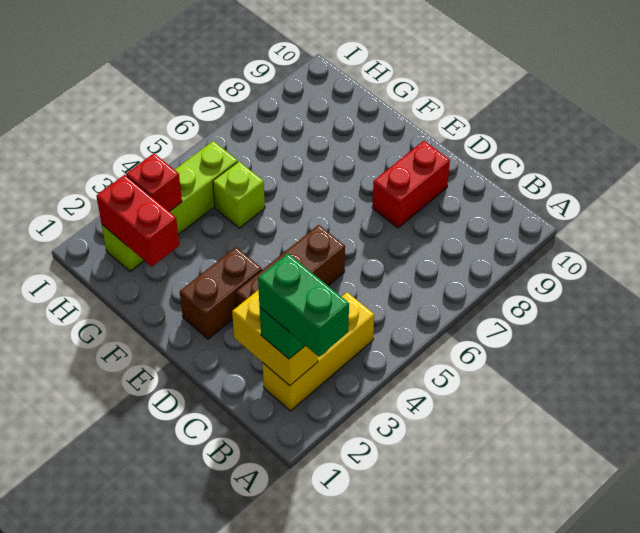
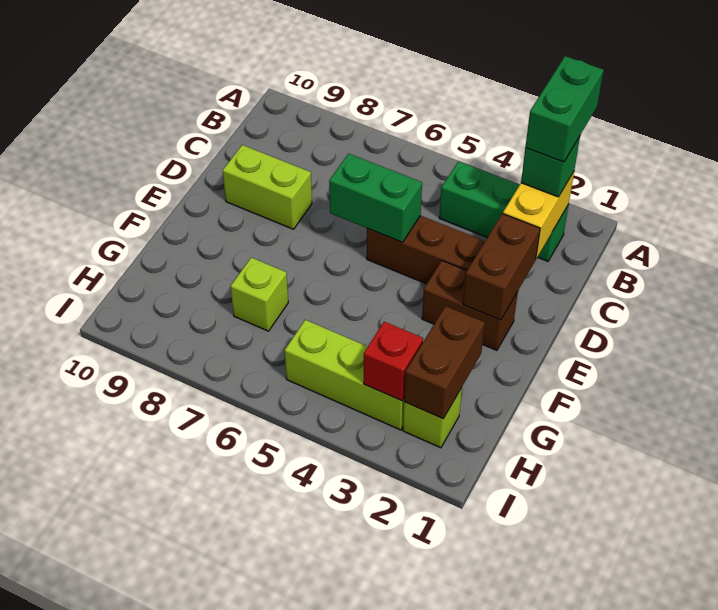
yellow 1x3 brick [262,292,374,411] -> green 1x3 brick [439,161,569,261]
none -> brown 1x2 brick [463,214,540,320]
none -> green 1x2 brick [329,154,422,242]
red 1x2 brick [372,141,450,228] -> lime 1x2 brick [223,145,312,229]
red 1x2 brick [97,175,179,267] -> brown 1x2 brick [404,306,485,419]
lime 1x1 brick [213,161,265,228] -> lime 1x1 brick moved to [230,258,288,331]

